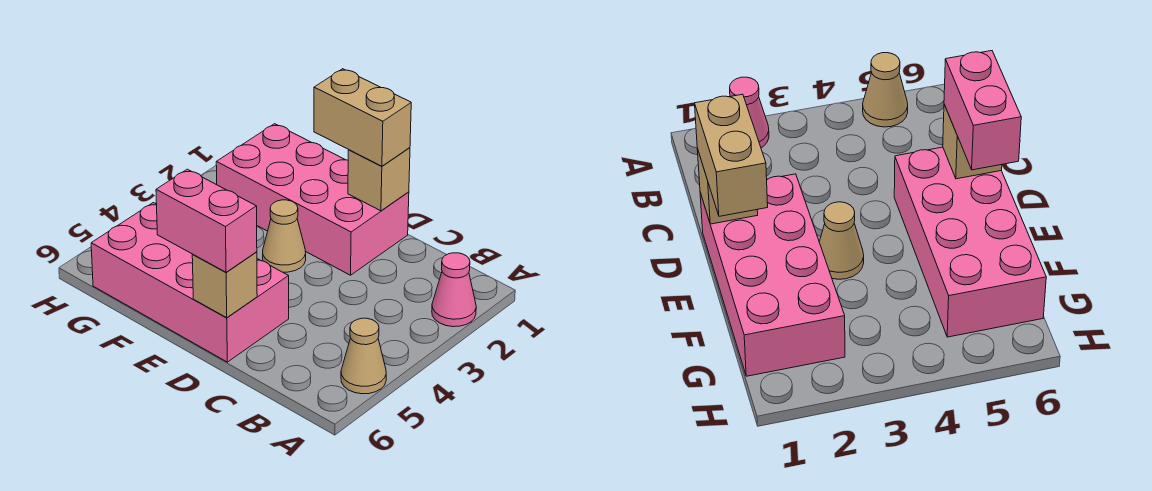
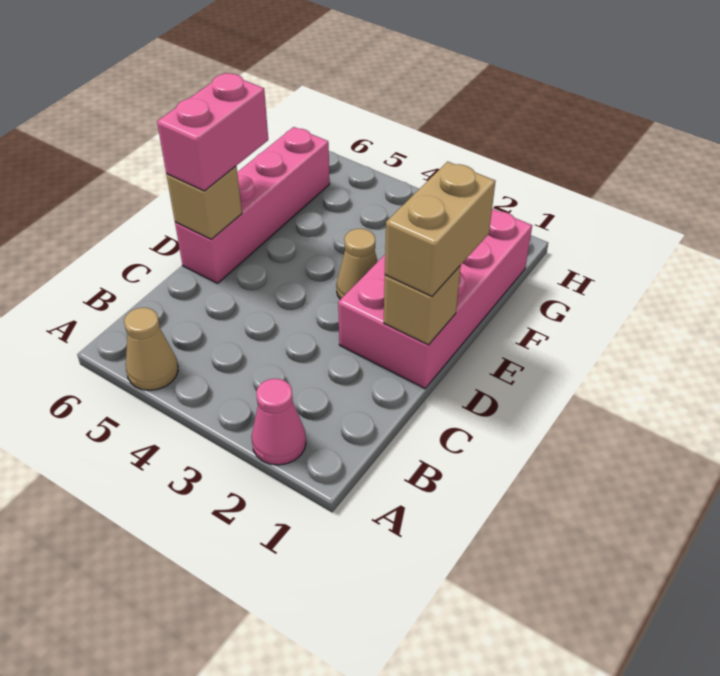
pink 2x4 brick [91,203,289,362] -> pink 1x4 brick [175,127,330,283]

